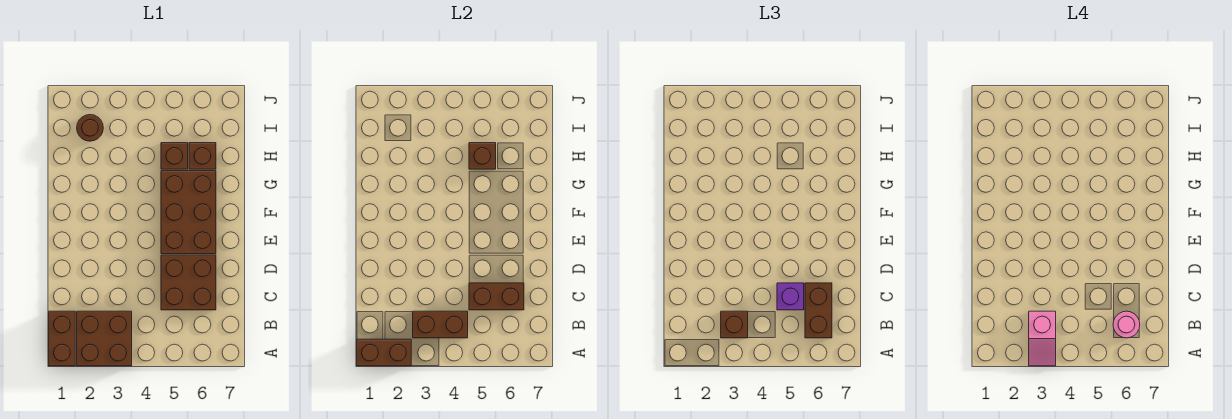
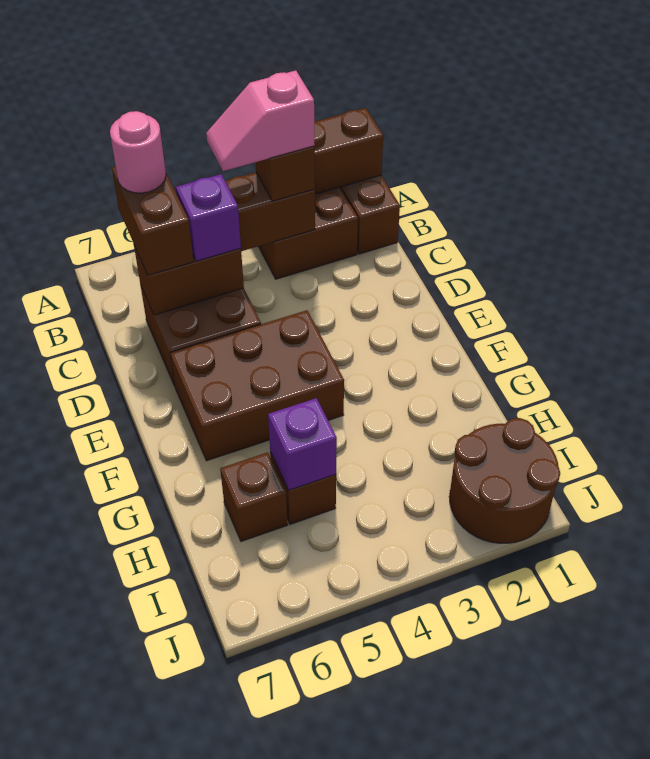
pink 1x2 slope [1029,311,1056,366] -> pink 1x2 slope turned to [206,71,315,171]
brown 2x3 brick [161,171,216,254] -> brown 2x3 brick turned to [170,310,344,461]
brown 1x1 brick [469,143,496,169] -> purple 1x1 brick [268,398,337,490]
brown 1x1 round brick [77,115,103,141] -> brown 2x2 round brick [449,418,560,543]

